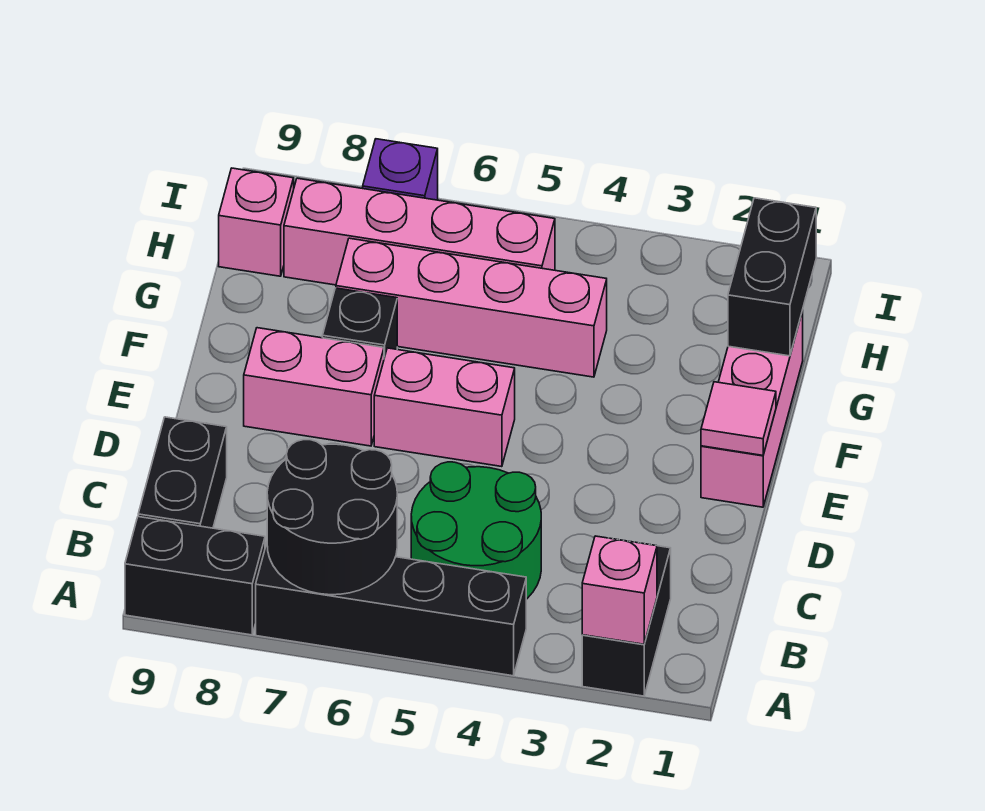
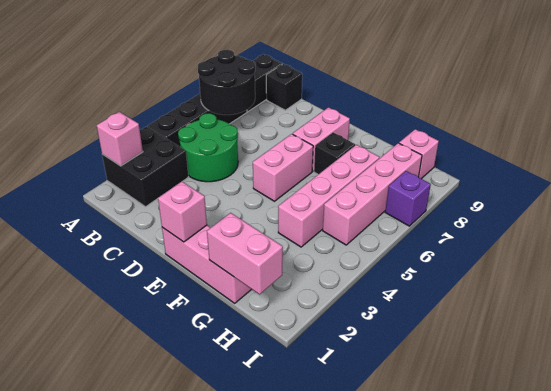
black 1x2 brick [582,546,671,696] -> black 2x2 brick [102,127,188,207]
black 1x2 brick [138,417,227,528] -> black 1x1 brick [266,64,302,110]
pink 1x1 tile [701,382,776,455] -> pink 1x1 brick [158,182,207,242]
black 1x2 brick [728,198,816,356] -> pink 1x2 brick [207,213,283,294]

